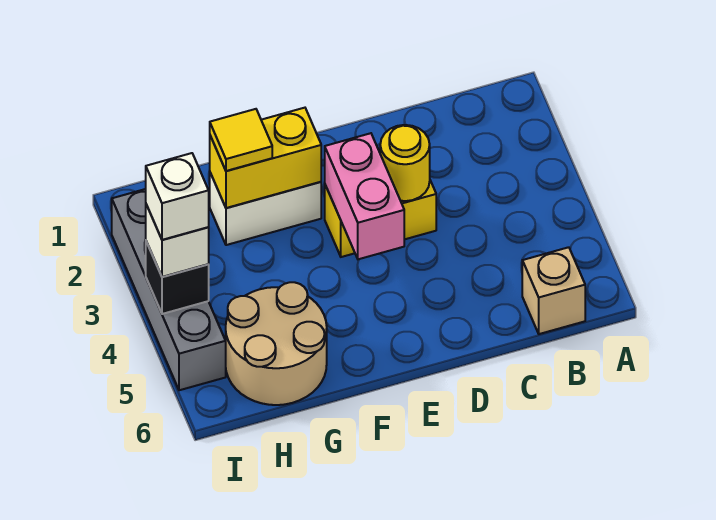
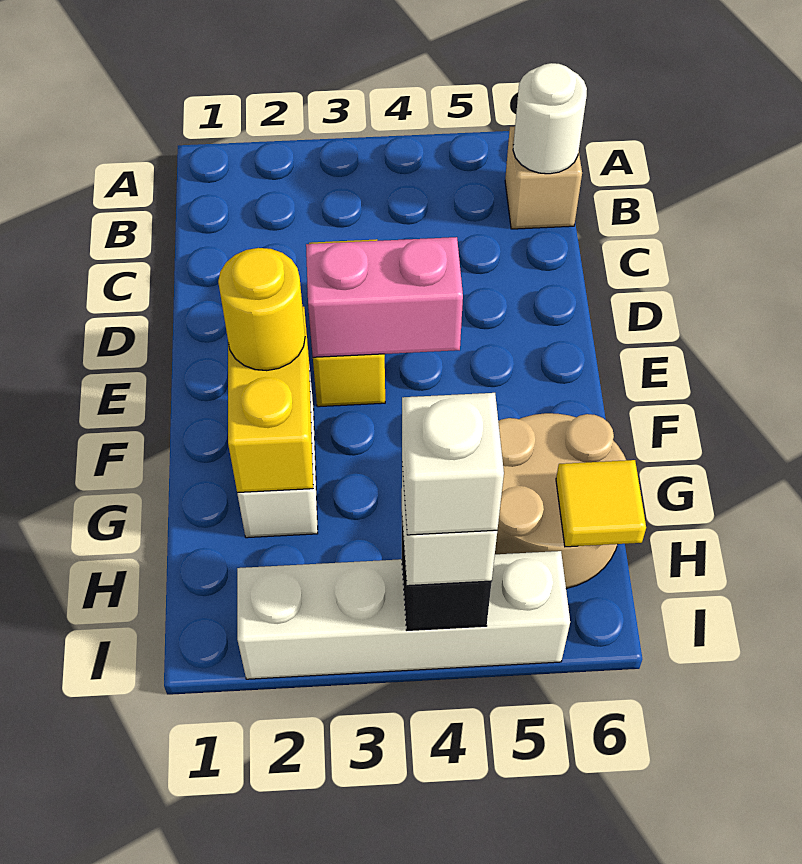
none -> white 1x1 round brick [513,63,587,174]
yellow 1x1 round brick [380,125,430,201] -> yellow 1x1 round brick moved to [218,248,305,371]
yellow 1x1 tile [210,109,272,171] -> yellow 1x1 tile moved to [556,460,646,547]
grey 1x4 brick [112,189,226,390] -> white 1x4 brick [237,551,570,679]

